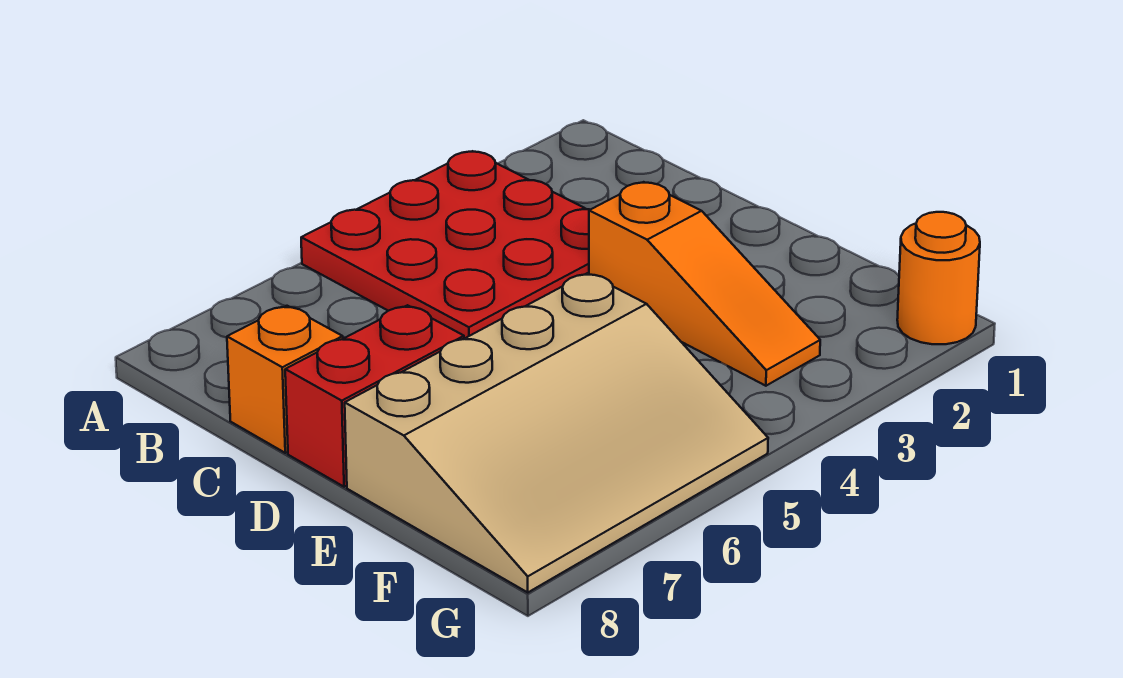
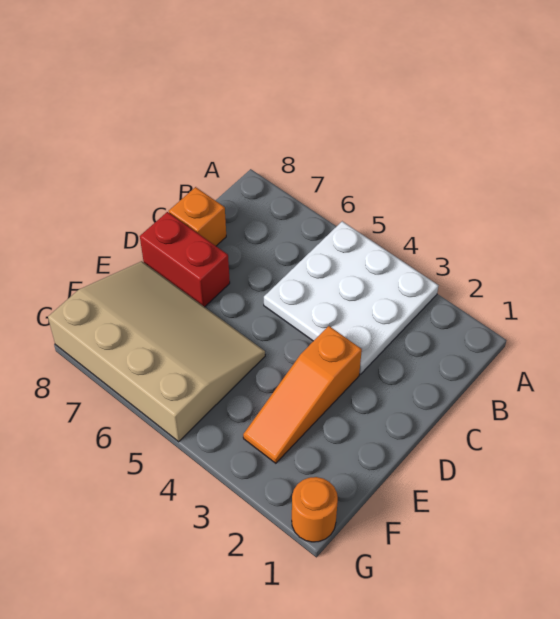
red 3x3 plate [301,151,590,339] -> white 3x3 plate [264,221,438,374]
tan 3x4 slope [345,273,768,592] -> tan 3x4 slope turned to [48,261,265,442]

